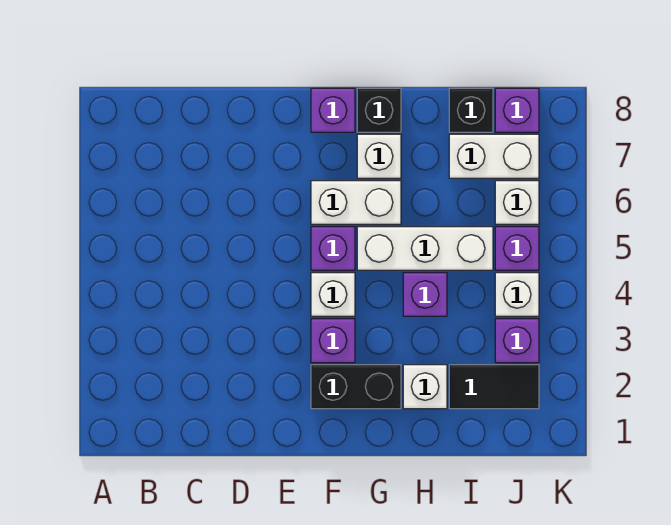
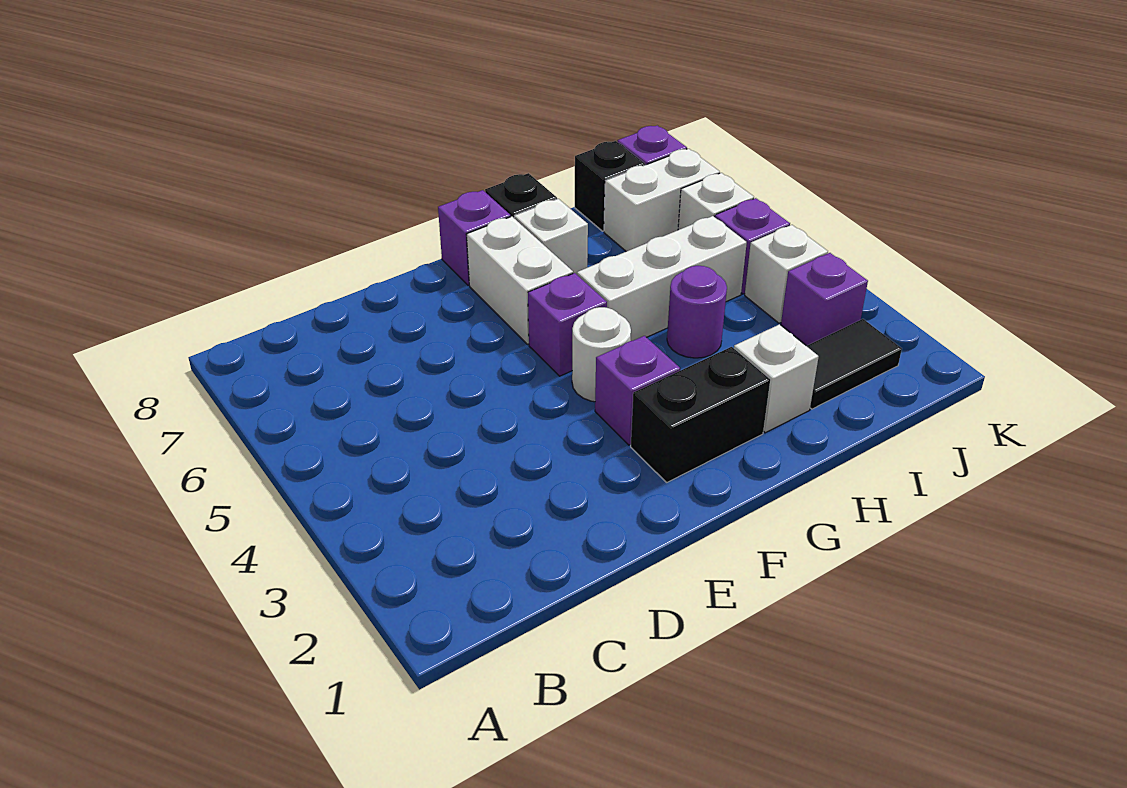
white 1x1 brick [311,273,355,316] -> white 1x1 round brick [572,307,631,402]
white 1x2 brick [311,181,401,224] -> white 1x2 brick turned to [466,216,573,344]
purple 1x1 brick [403,273,447,316] -> purple 1x1 round brick [667,266,727,358]

